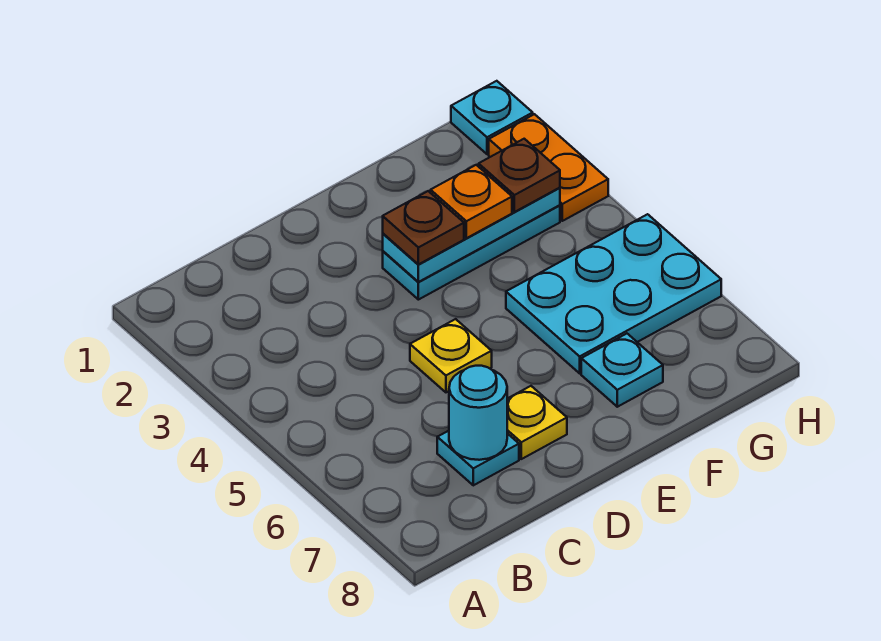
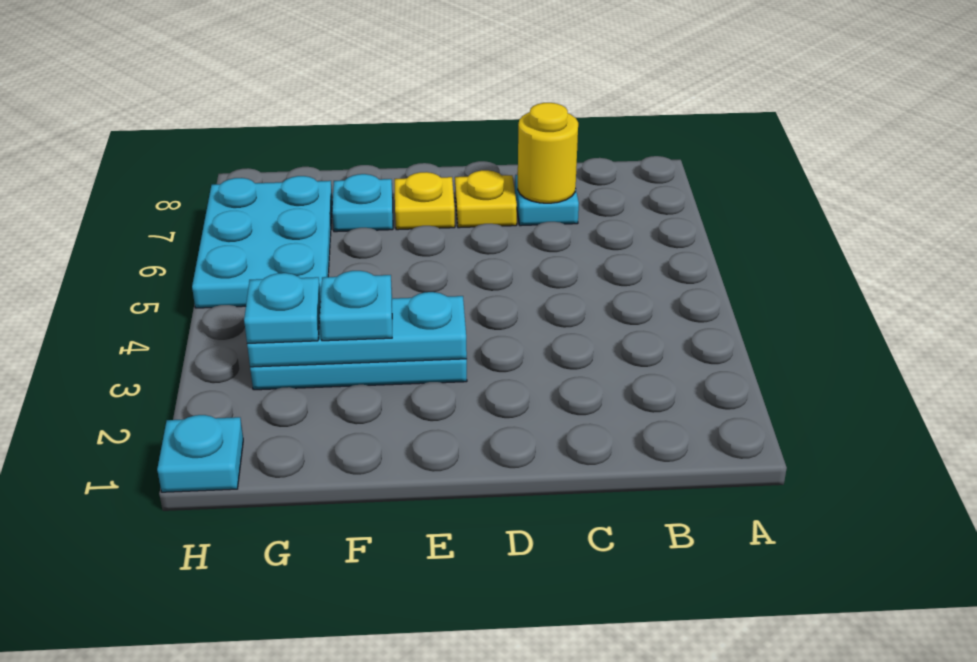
cyan 1x1 round brick [449,366,507,460] -> yellow 1x1 round brick [518,103,578,203]
yellow 1x1 plate [410,319,492,392] -> yellow 1x1 plate moved to [395,172,455,230]
brown 1x1 plate [383,191,464,264] -> none
orange 1x1 plate [431,165,512,238] -> cyan 1x1 plate [320,271,392,341]
cyan 2x3 plate [506,214,721,373] -> cyan 2x3 plate turned to [192,176,332,308]
brown 1x1 plate [479,139,560,212] -> cyan 1x1 plate [244,273,321,343]
orange 1x2 plate [489,114,608,221] -> none

